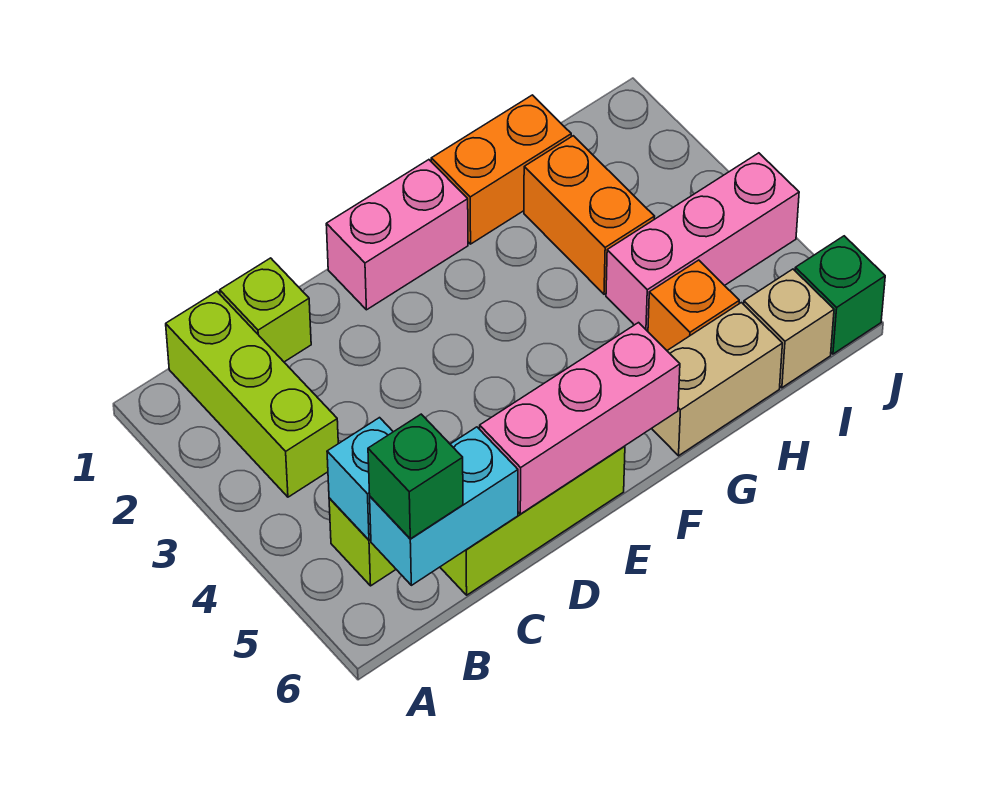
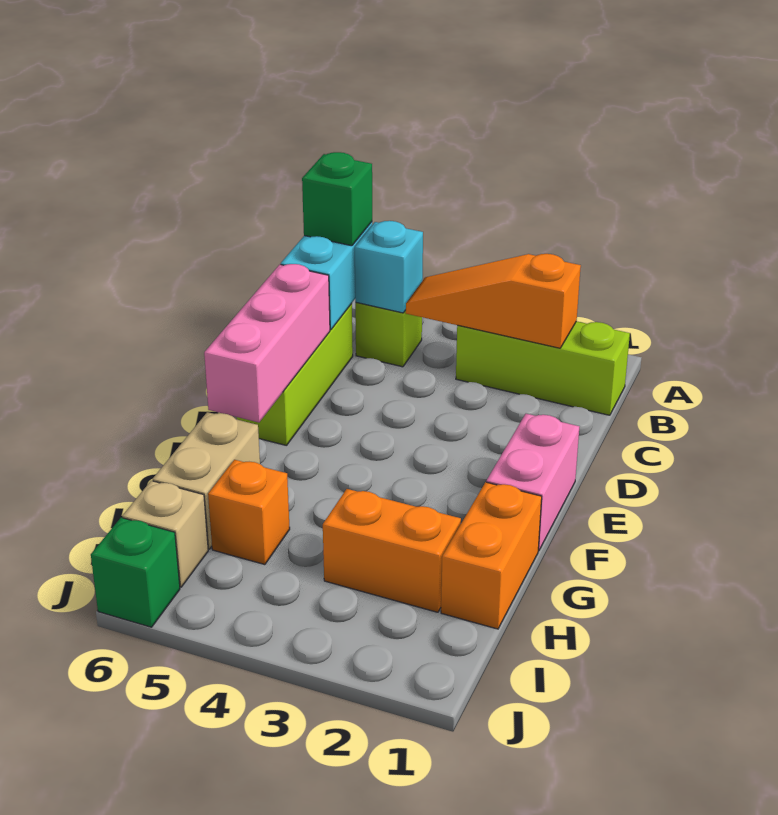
none -> orange 1x3 slope [406,254,581,348]
lime 1x1 brick [220,258,311,362] -> none
pink 1x3 brick [606,153,799,331] -> none

